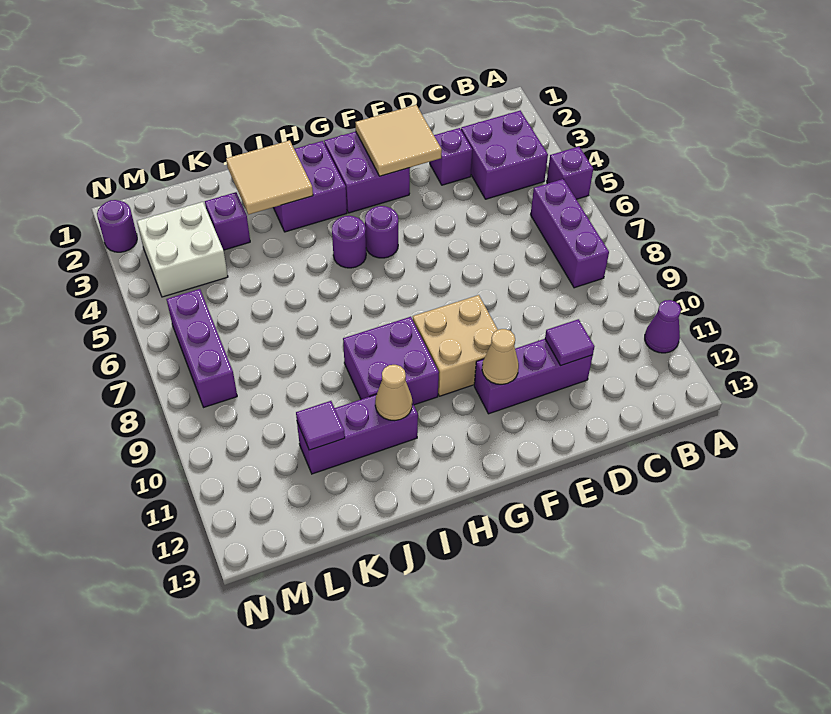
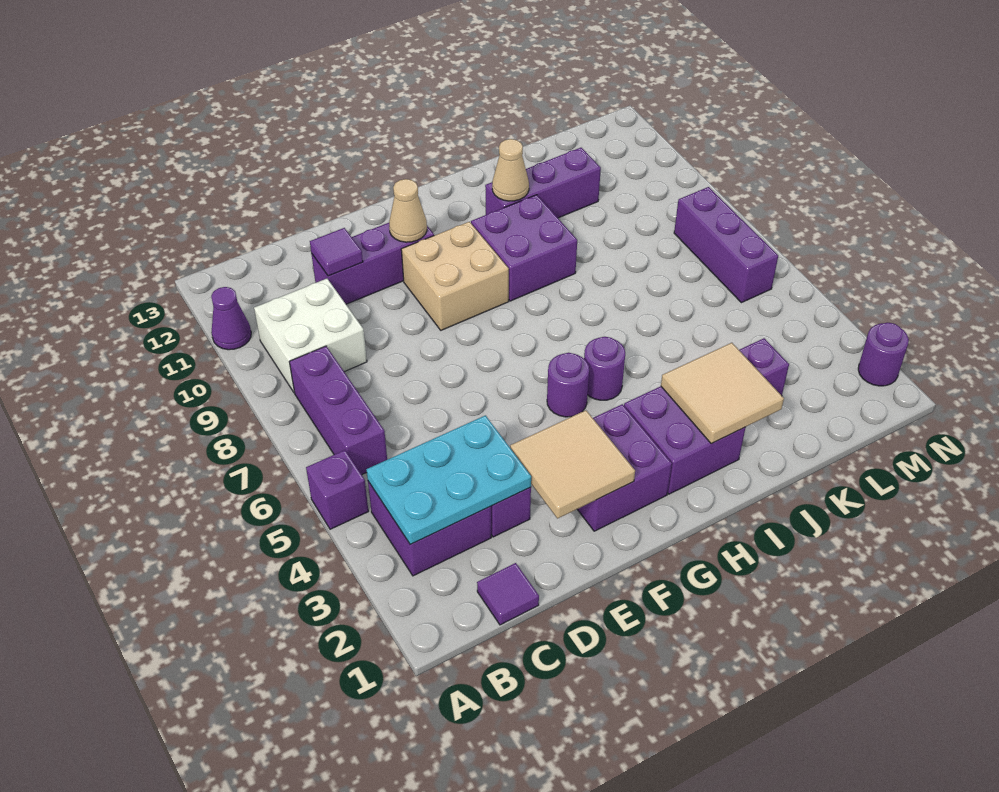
none -> cyan 2x3 plate [366,415,531,544]
purple 1x1 tile [296,401,345,450] -> purple 1x1 tile moved to [477,563,539,625]
white 2x2 brick [137,202,228,297] -> white 2x2 brick moved to [254,279,367,393]

